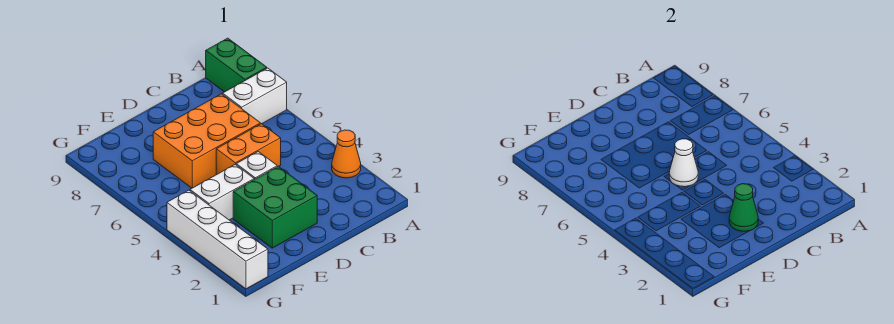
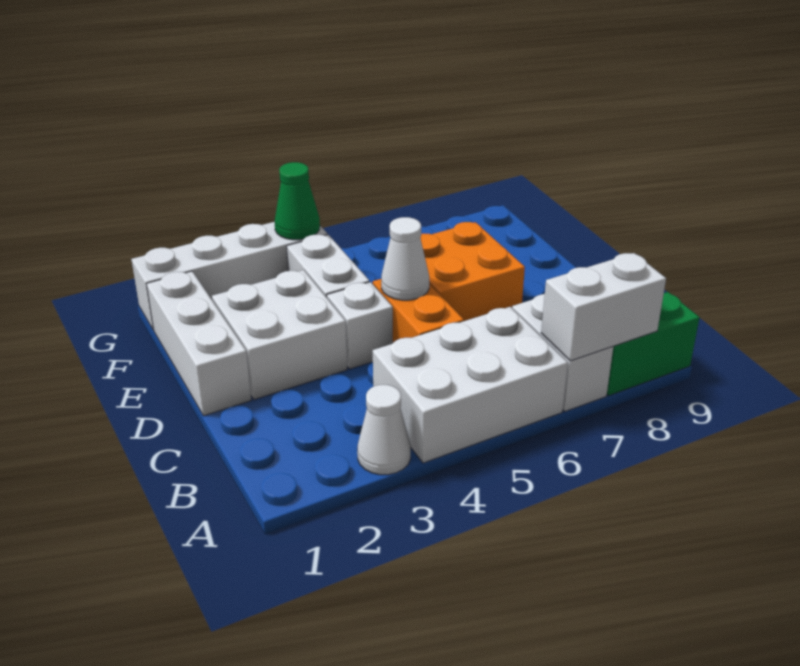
orange 1x1 cone [332,130,361,178] -> white 1x1 cone [357,385,411,475]
none -> white 2x3 brick [373,307,568,463]
none -> white 1x2 brick [541,253,666,361]
orange 2x3 brick [153,94,261,188] -> orange 2x2 brick [420,222,525,321]
none -> white 1x3 brick [146,271,251,416]
green 2x2 brick [233,166,317,248] -> white 2x2 brick [212,270,347,400]
green 1x1 cone [729,184,758,231] -> green 1x1 cone moved to [274,162,320,240]

